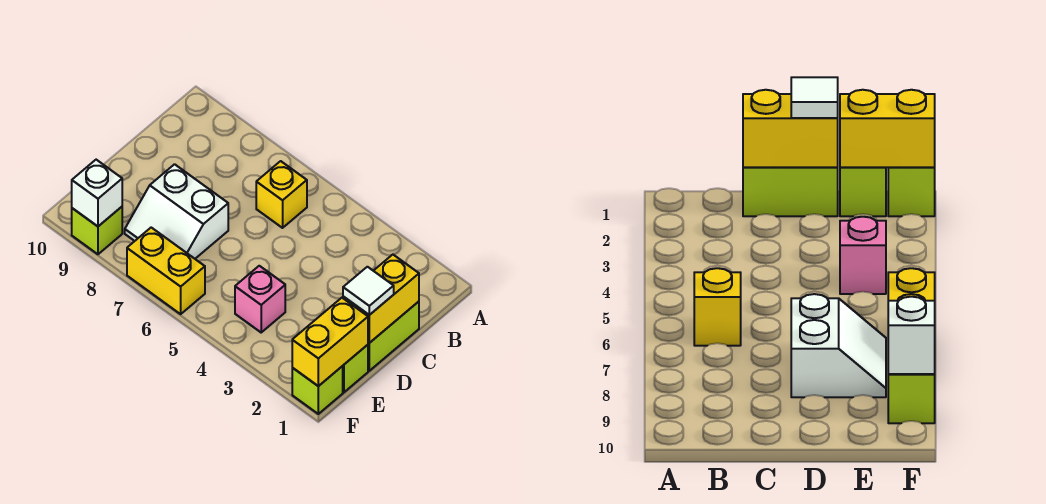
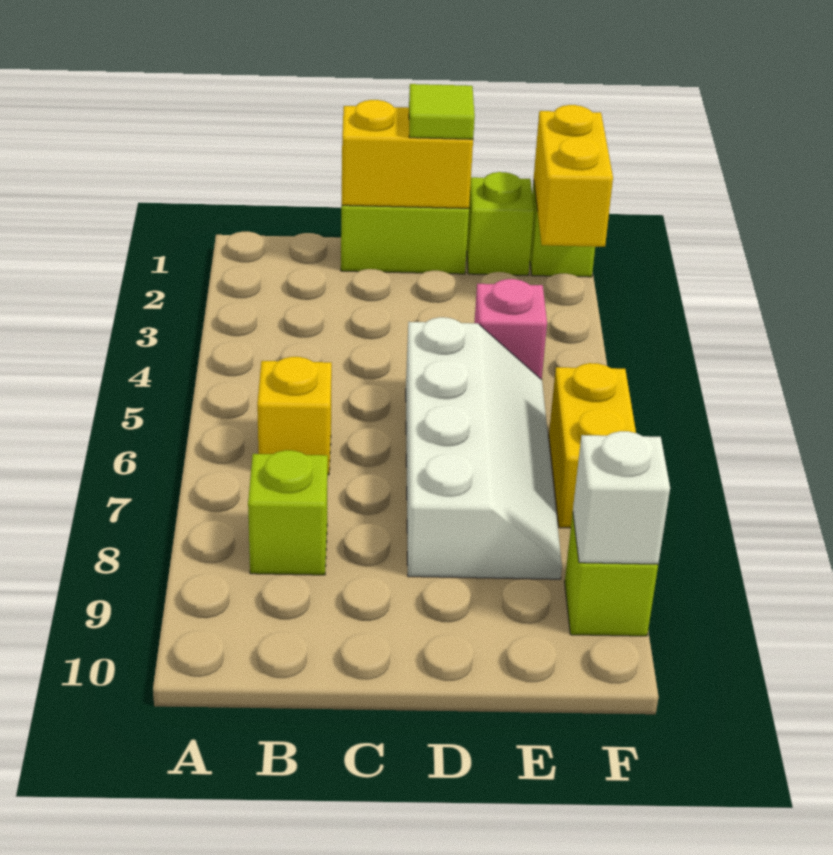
none -> lime 1x1 brick [248,450,328,575]
white 1x1 tile [343,267,394,315] -> lime 1x1 tile [409,84,475,139]
white 2x2 slope [125,164,228,259] -> white 2x4 slope [406,317,562,579]
yellow 1x2 brick [292,298,368,386] -> yellow 1x2 brick turned to [534,105,613,247]

